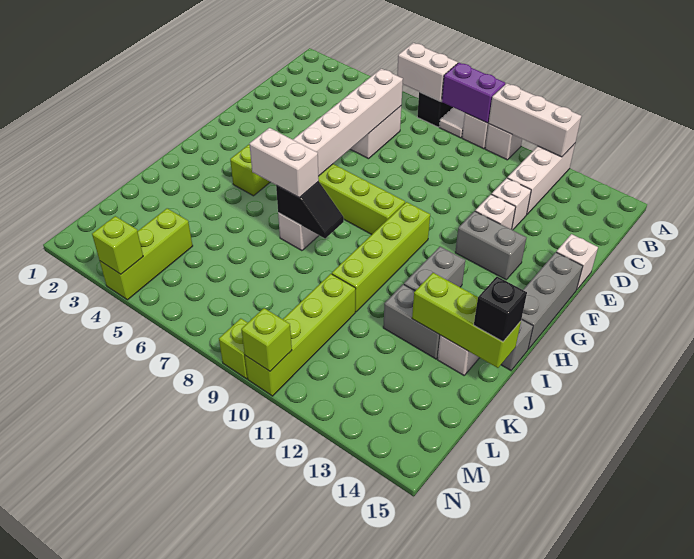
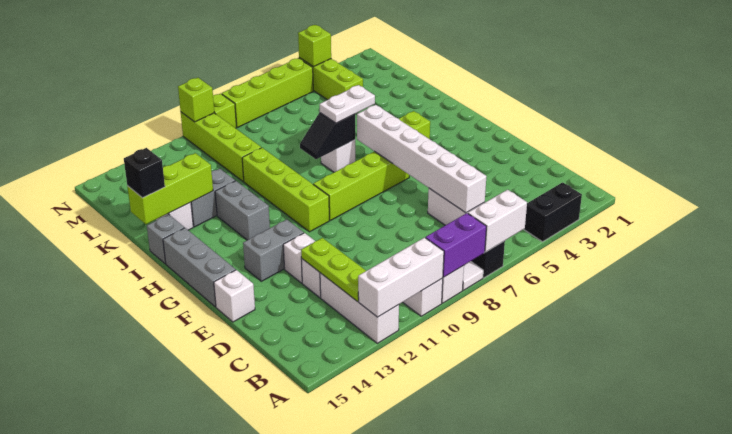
none -> black 1x2 brick [524,182,582,242]
none -> lime 1x3 plate [301,238,366,302]
white 1x2 brick [249,128,319,197] -> white 1x2 plate [320,85,375,123]
none -> lime 1x4 brick [222,58,313,127]

